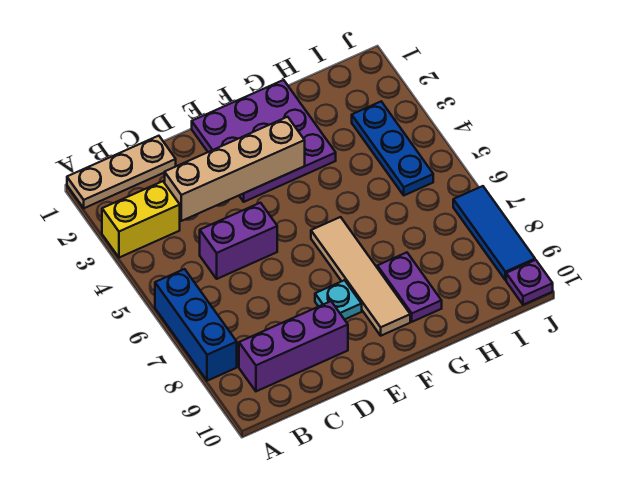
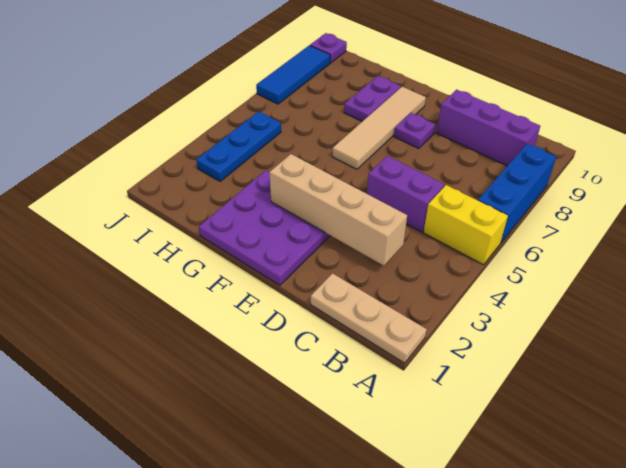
yellow 1x2 brick [102,181,180,258] -> yellow 1x2 brick moved to [424,185,508,265]
cyan 1x1 plate [315,280,362,320] -> purple 1x1 plate [394,113,436,149]

